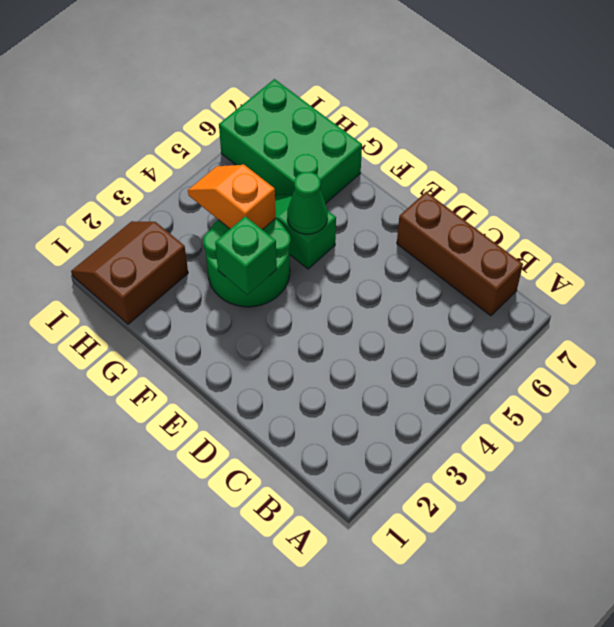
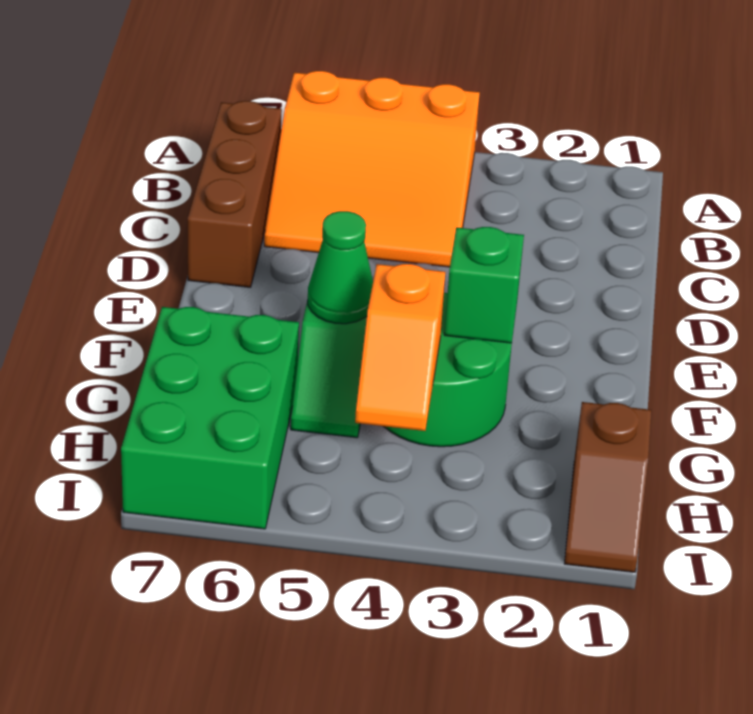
none -> orange 3x3 slope [264,71,480,267]
brown 2x2 slope [71,221,188,324] -> brown 1x2 slope [564,402,651,572]

